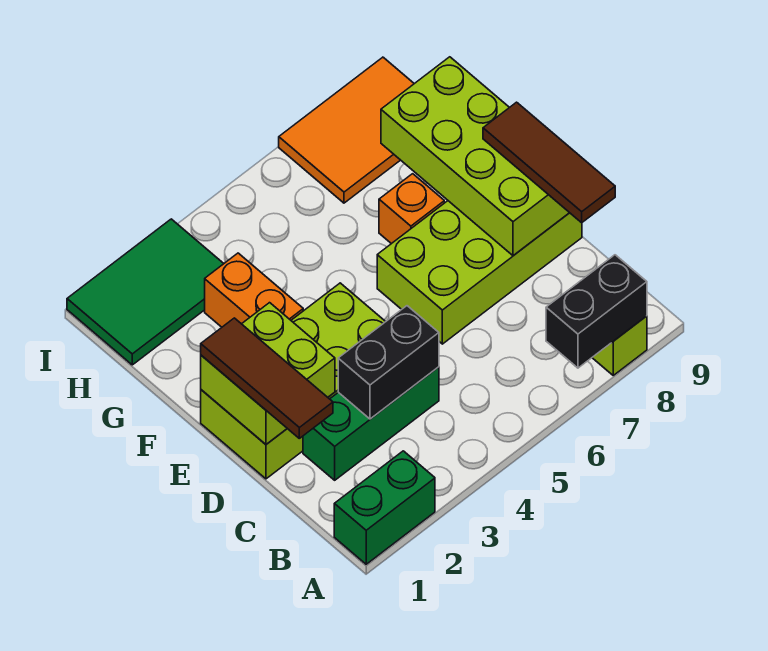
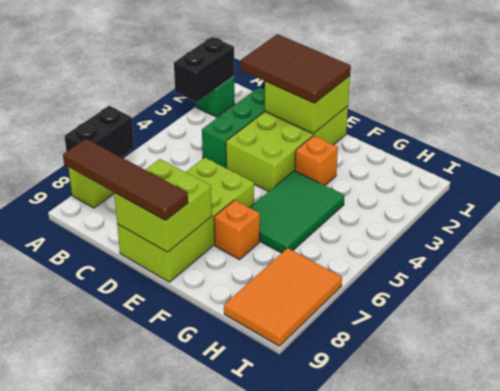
green 1x2 brick [334,451,435,564] -> green 1x1 brick [196,77,235,117]
brown 1x3 tile [201,318,333,438] -> brown 2x3 tile [241,34,351,103]
black 1x2 brick [338,306,439,419] -> black 1x2 brick moved to [174,37,234,102]
brown 1x3 tile [483,102,615,223] -> brown 1x4 tile [63,139,188,221]
lime 2x4 brick [381,57,569,256] -> lime 2x2 brick [114,159,212,252]
orange 1x2 brick [205,253,303,327] -> orange 1x1 brick [295,136,338,186]
green 2x3 tile [67,219,224,365] -> green 2x3 tile moved to [250,171,345,253]

